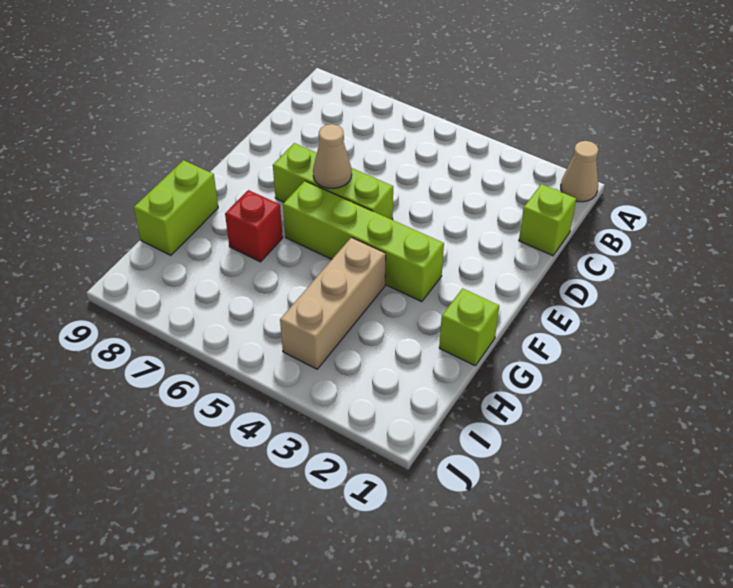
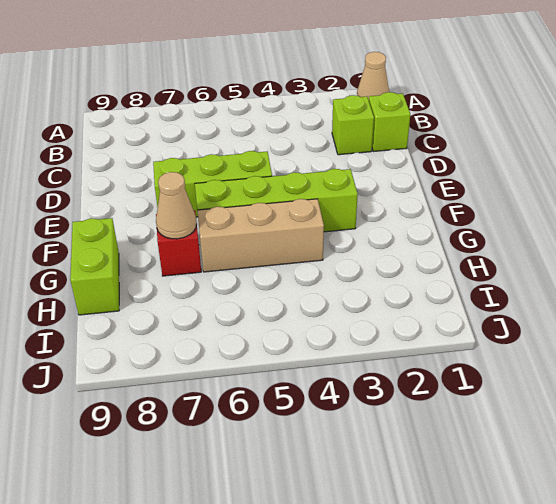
tan 1x1 cone [313,124,352,189] -> tan 1x1 cone moved to [156,172,197,239]
lime 1x1 brick [439,288,499,365] -> lime 1x1 brick moved to [332,95,374,155]
tan 1x3 brick [280,237,386,369] -> tan 1x3 brick turned to [197,199,324,272]

